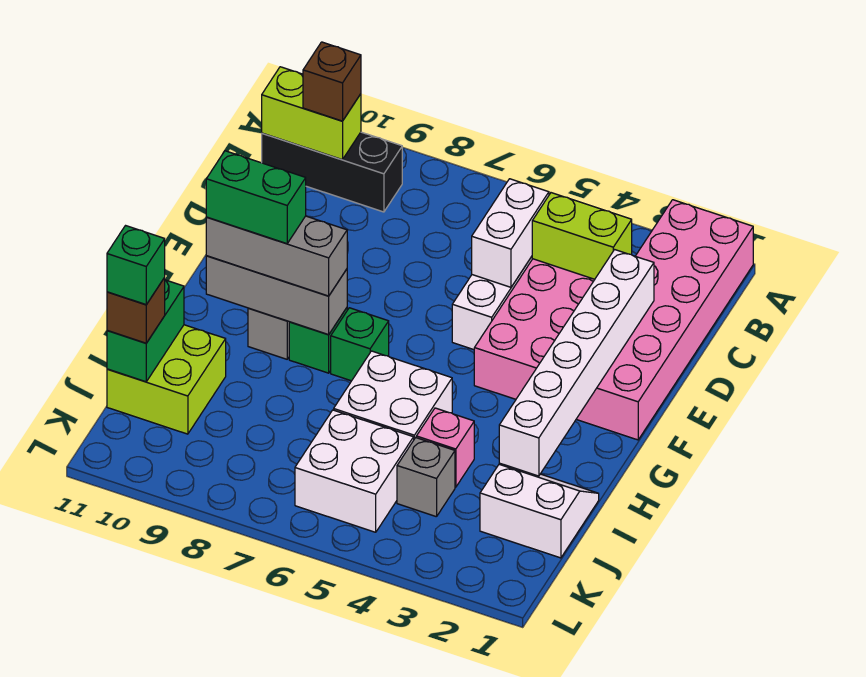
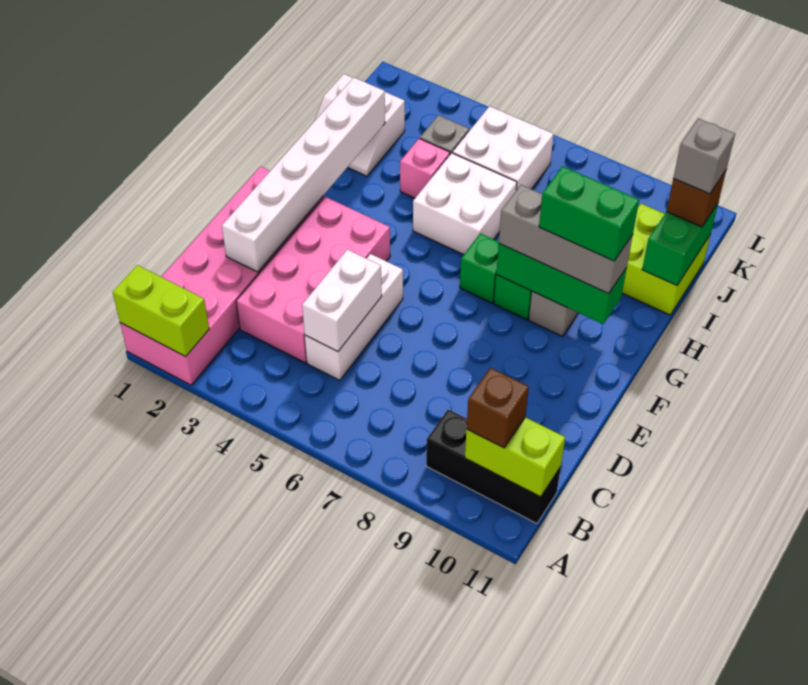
lime 1x2 brick [532,193,632,279] -> lime 1x2 brick moved to [113,265,209,357]
grey 1x3 brick [206,256,347,335] -> green 1x3 brick [496,244,627,324]
green 1x1 brick [107,226,165,304] -> grey 1x1 brick [673,118,735,194]

